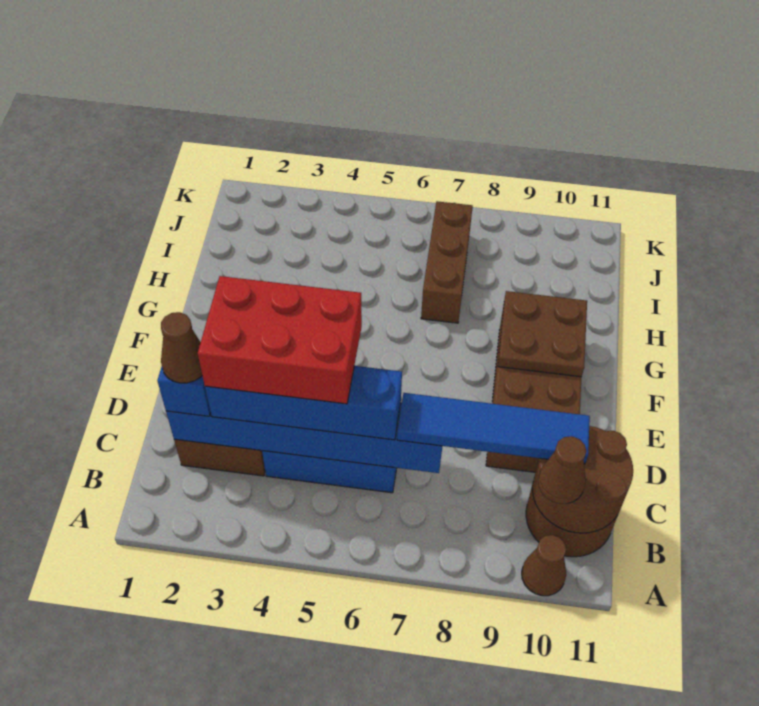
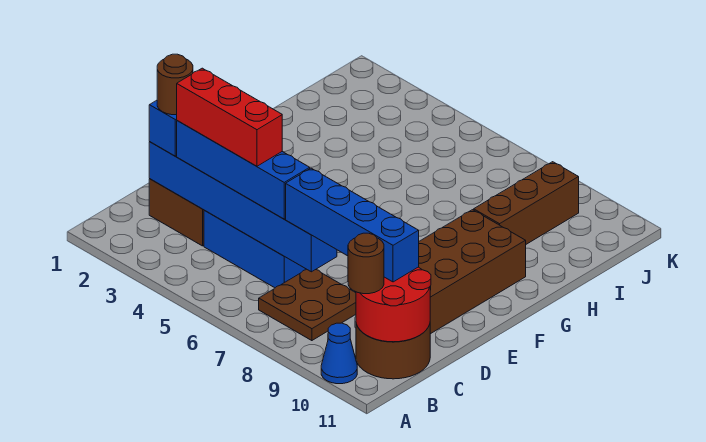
brown 1x1 cone [522,535,566,596] -> blue 1x1 cone [321,323,357,384]
brown 2x2 round brick [532,426,633,533] -> red 2x2 round brick [356,267,431,342]
brown 1x1 cone [538,436,587,504] -> brown 1x1 round brick [348,233,384,294]
brown 1x1 cone [161,312,202,383] -> brown 1x1 round brick [157,54,193,115]
red 2x3 brick [198,276,362,404] -> red 1x3 brick [177,68,282,166]
blue 1x4 tile [397,393,590,464] -> blue 1x4 brick [286,168,419,282]
brown 2x2 plate [498,291,587,377] -> brown 2x2 plate moved to [259,269,356,341]
brown 1x3 brick [421,201,473,323] -> brown 1x3 brick moved to [474,162,579,244]

